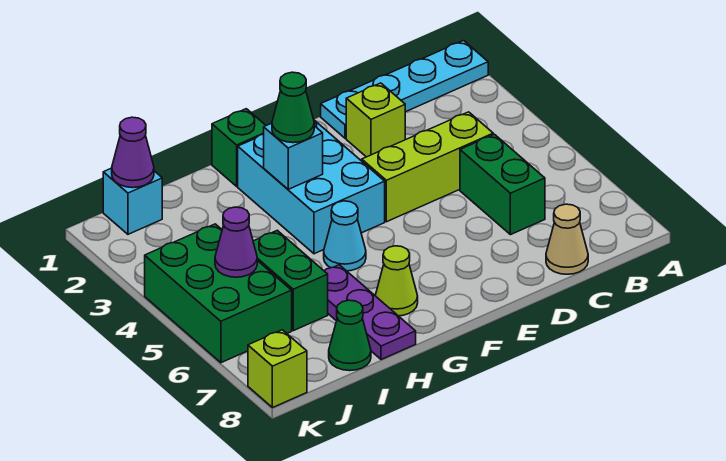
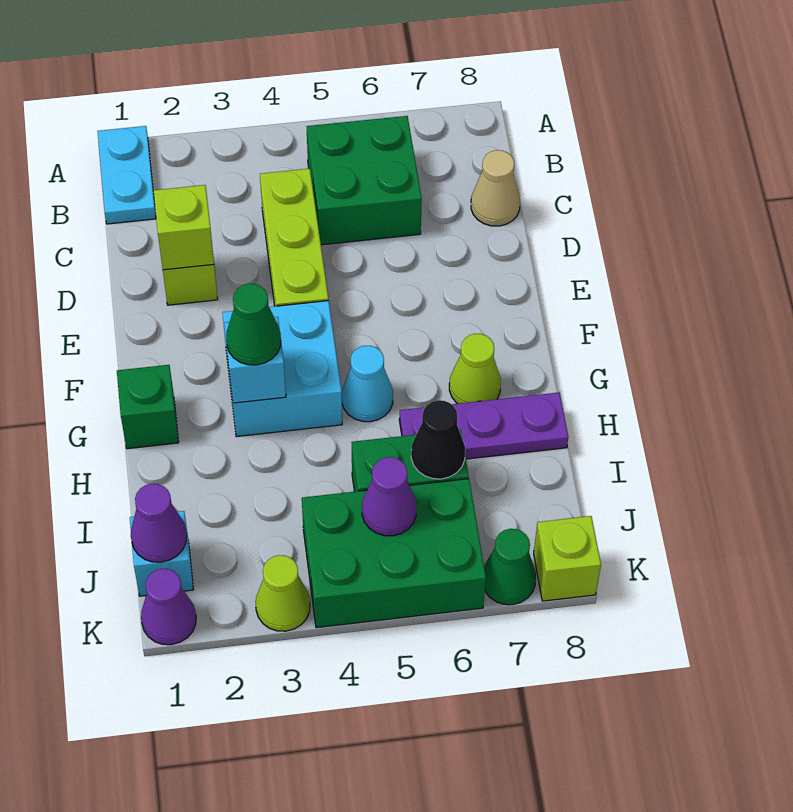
cyan 1x4 plate [321,41,488,138] -> cyan 1x2 plate [98,126,156,224]
green 1x2 brick [460,134,545,235] -> green 2x2 brick [306,116,422,245]
none -> lime 1x1 brick [153,185,214,270]
cyan 2x3 brick [238,120,385,254] -> cyan 2x2 brick [222,301,342,437]
none -> black 1x1 cone [411,400,465,479]
green 1x1 cone [329,300,371,371] -> green 1x1 cone moved to [484,529,536,605]
none -> purple 1x1 cone [141,569,196,645]
none -> lime 1x1 cone [256,555,310,631]

